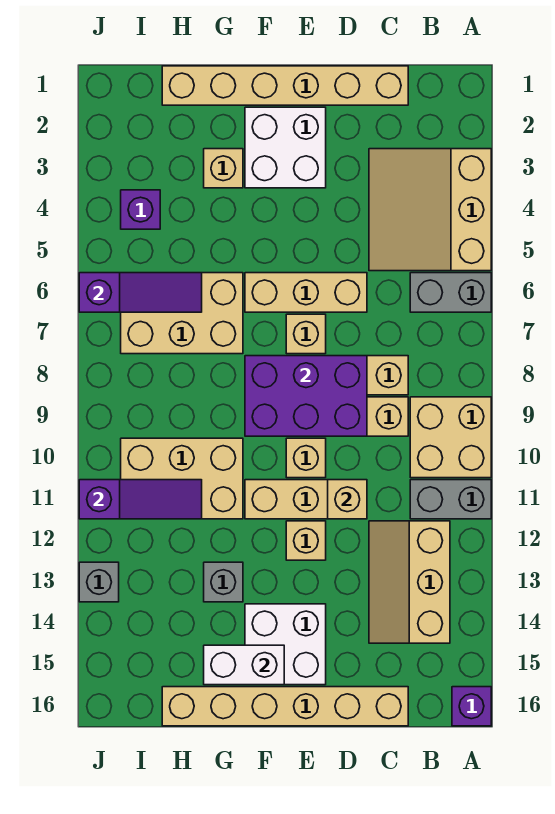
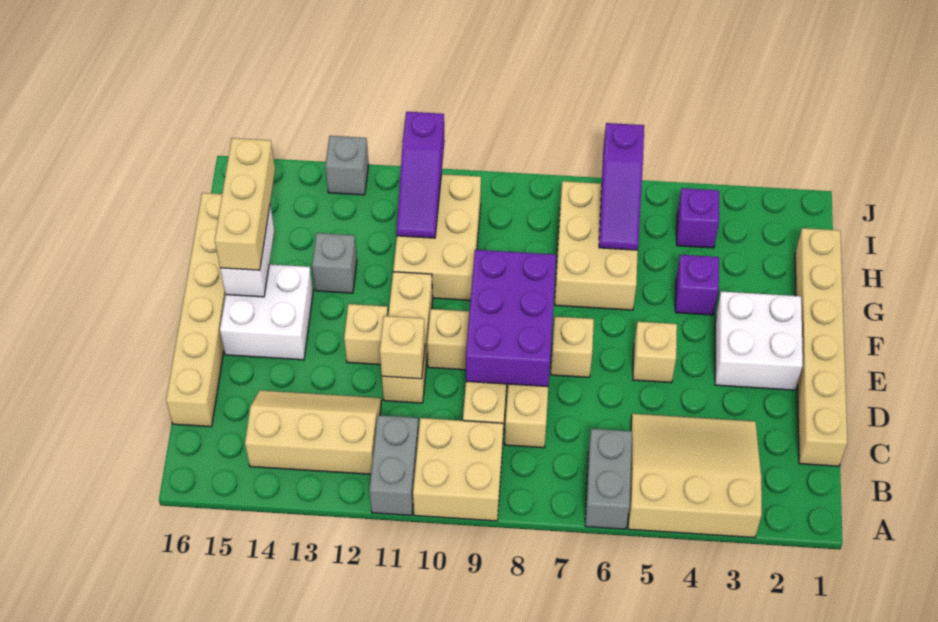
purple 1x1 brick [452,687,491,726] -> purple 1x1 brick moved to [675,255,719,315]
tan 1x3 brick [245,273,367,312] -> tan 1x3 brick moved to [215,138,275,270]
tan 1x1 brick [204,149,243,188] -> tan 1x1 brick moved to [633,322,677,383]

